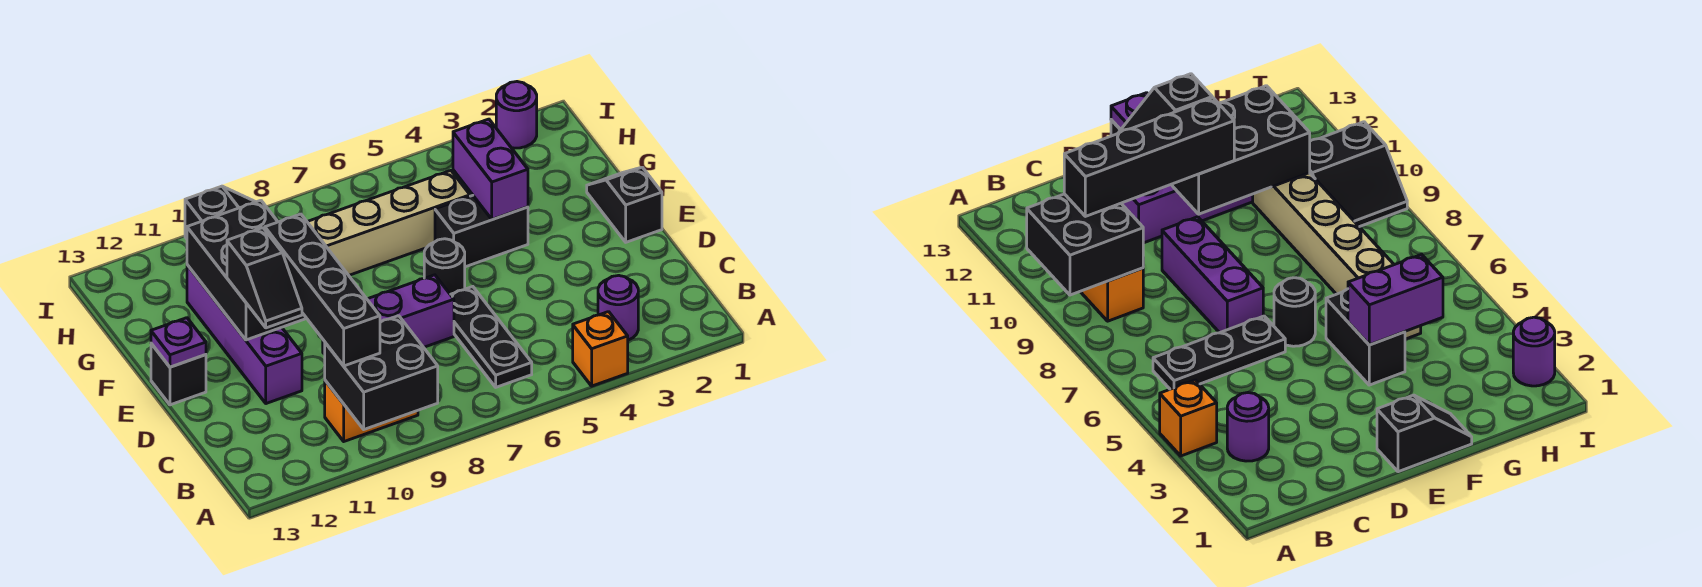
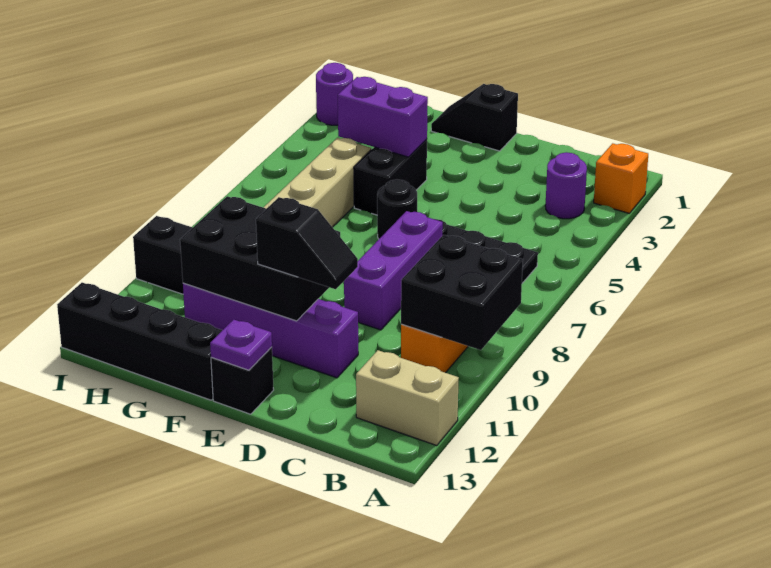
orange 1x1 brick [573,312,628,386] -> orange 1x1 brick moved to [594,143,648,213]
none -> tan 1x2 brick [356,350,459,446]
black 1x4 brick [265,214,380,366] -> black 1x4 brick moved to [57,283,222,400]

